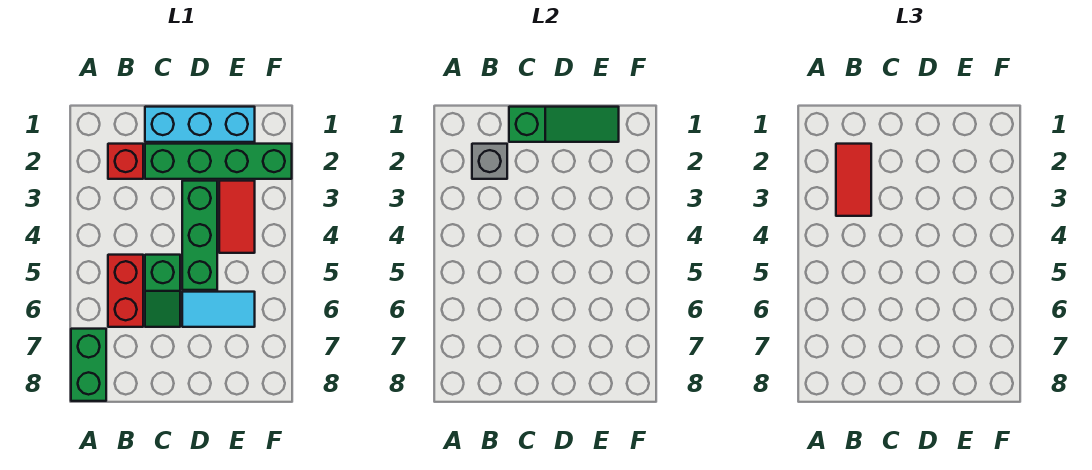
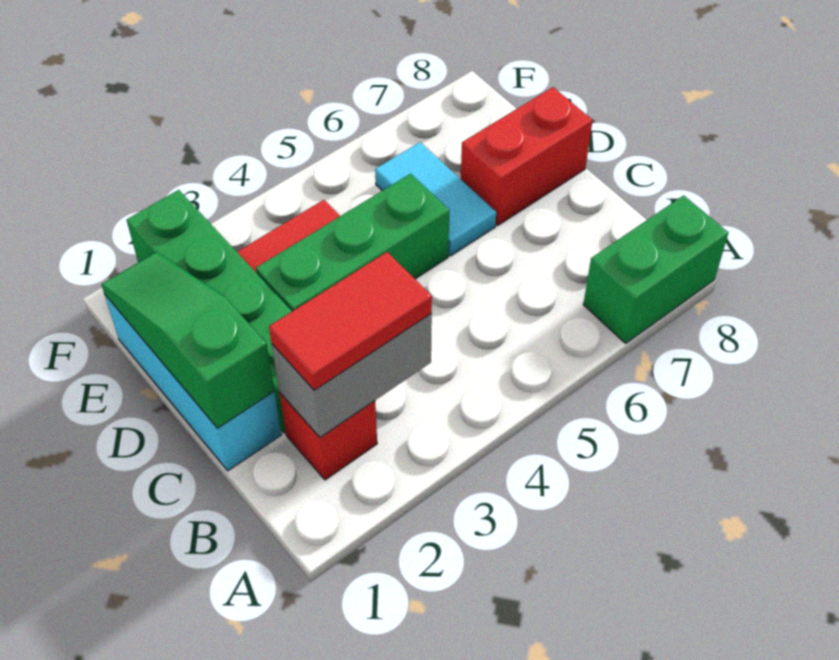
grey 1x1 brick [472,144,507,179] -> grey 1x2 brick [272,313,432,437]
red 1x2 brick [108,255,143,327] -> red 1x2 brick moved to [461,87,593,225]
green 1x2 slope [145,255,180,327] -> none

